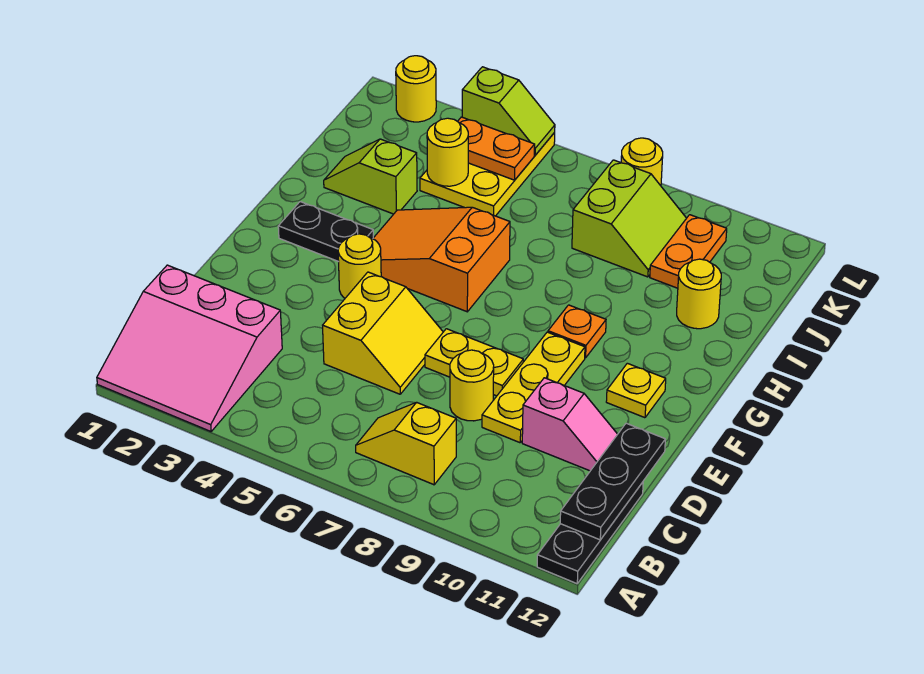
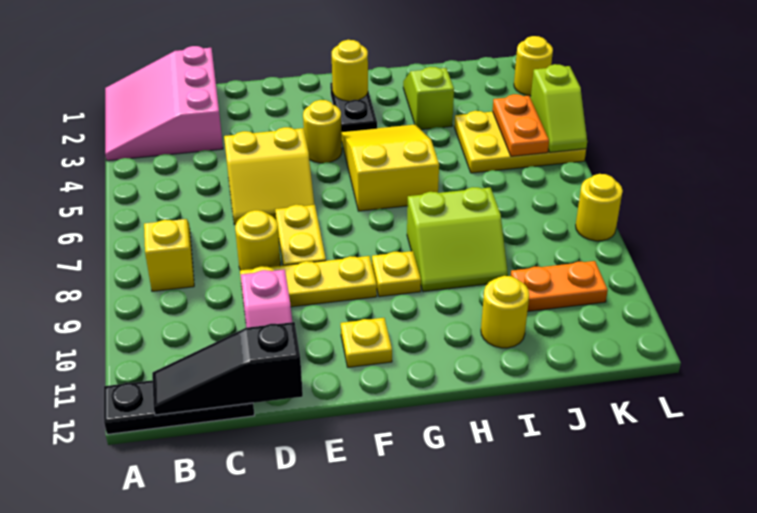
black 1x3 plate [560,423,665,540] -> black 1x3 slope [152,322,303,415]
orange 2x3 slope [373,207,510,312] -> yellow 2x3 slope [341,125,439,211]
orange 1x1 plate [548,305,606,358] -> yellow 1x1 plate [372,251,421,297]
yellow 1x1 round brick [427,118,468,186] -> yellow 1x1 round brick moved to [332,40,368,101]
lime 2x2 slope [572,160,686,277] -> lime 2x2 slope moved to [407,187,508,292]

